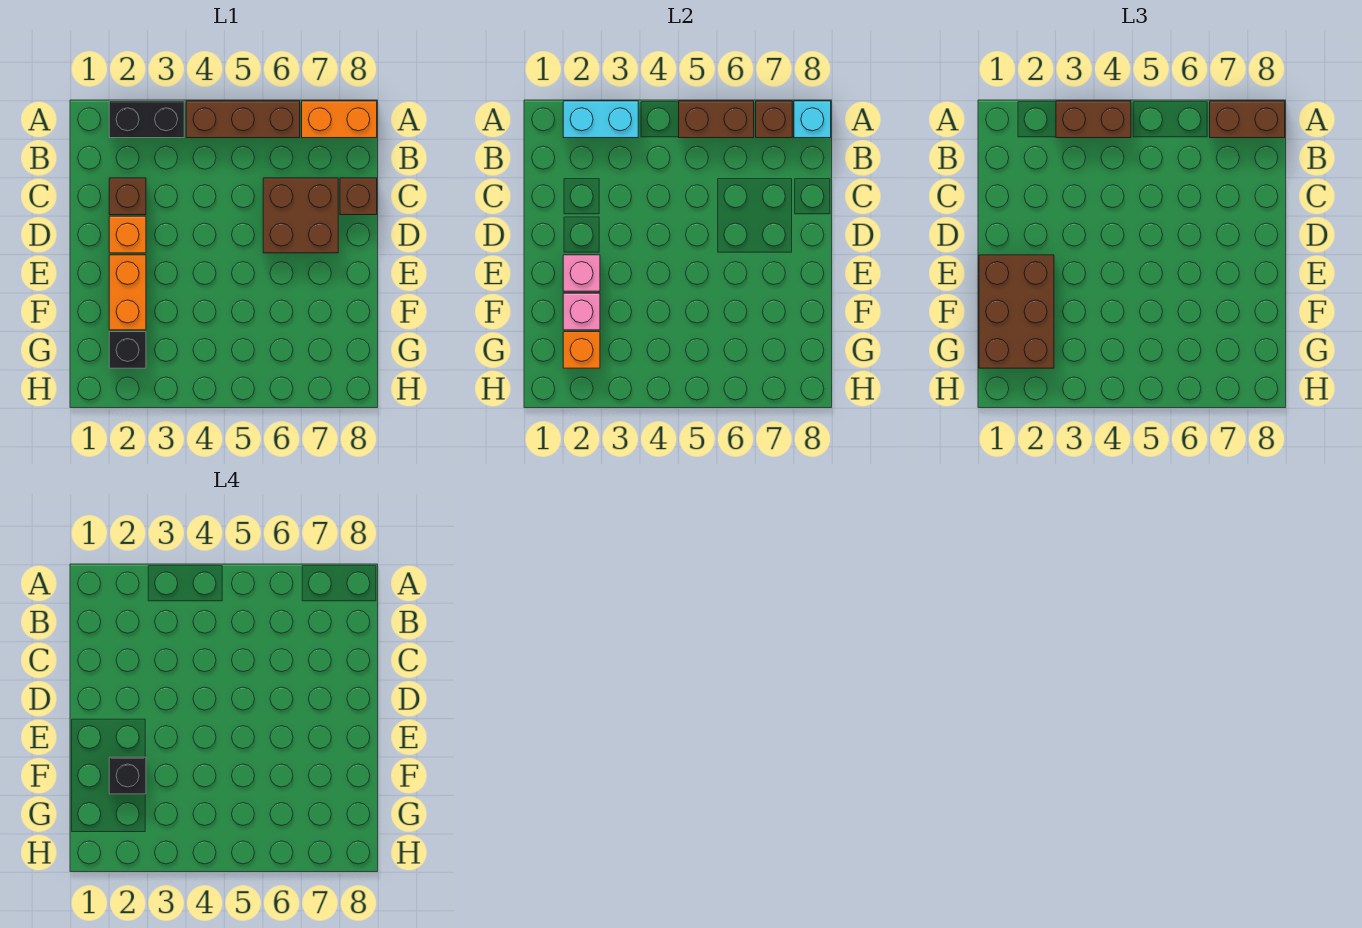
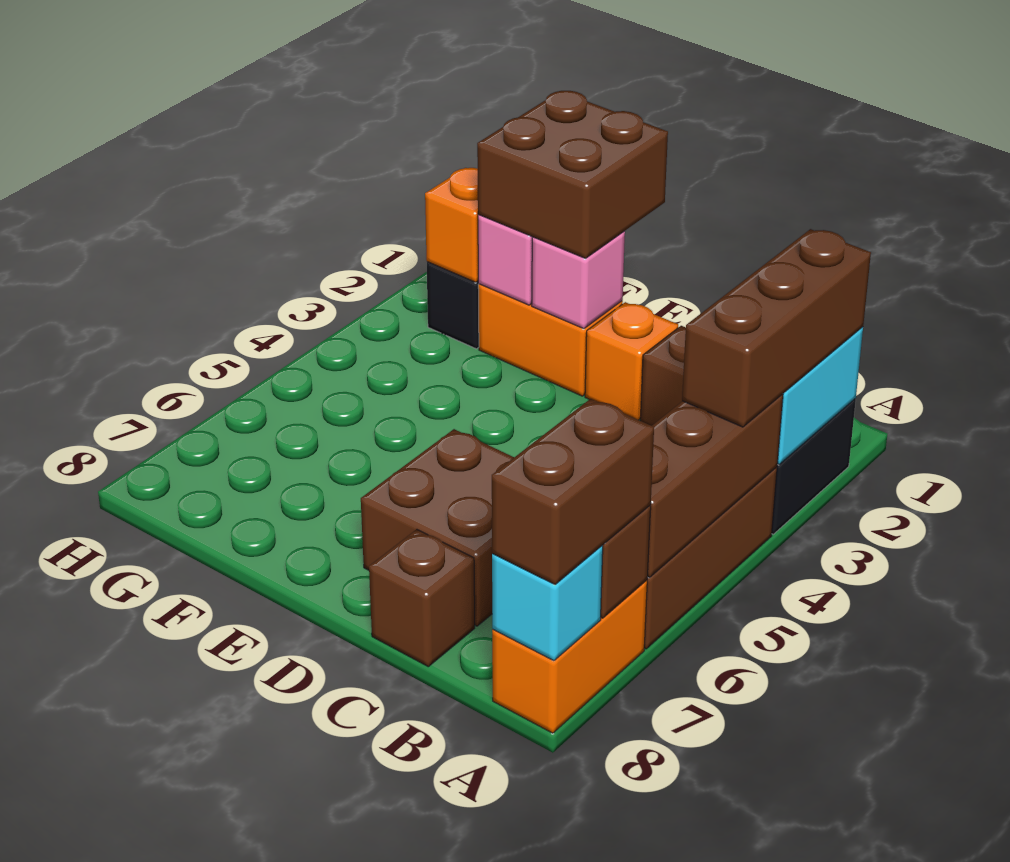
brown 1x2 brick [1056,101,1131,138] -> brown 1x3 brick [682,229,871,427]
brown 1x2 brick [679,101,754,138] -> brown 1x3 brick [648,394,783,577]
brown 2x3 brick [979,255,1054,368] -> brown 2x2 brick [477,91,668,258]
black 1x1 brick [109,757,146,794] -> none

